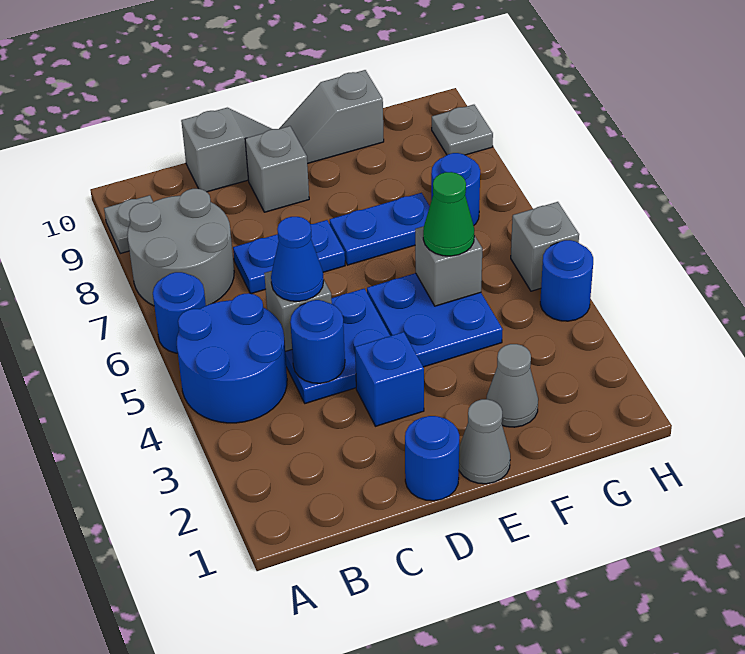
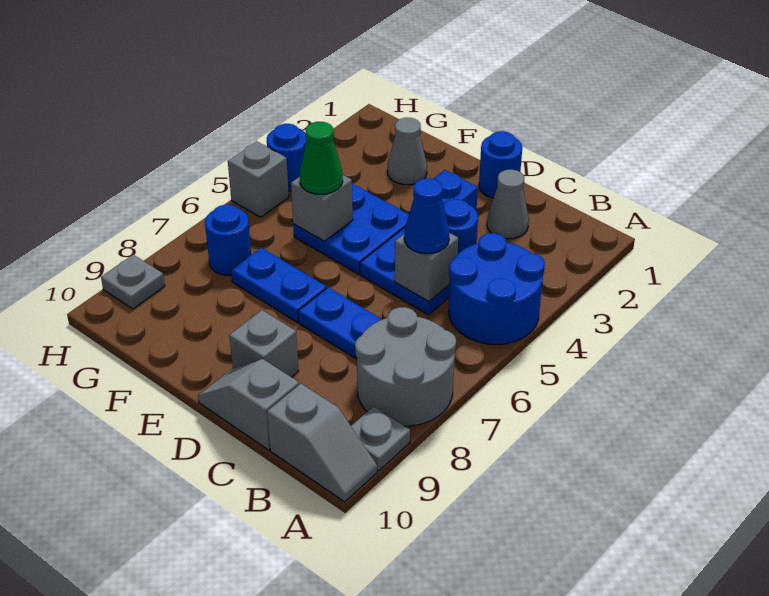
blue 1x1 round brick [153,272,206,353] -> none
grey 1x1 cone [459,399,510,484] -> grey 1x1 cone moved to [487,170,529,239]
grey 1x2 slope [279,70,384,164] -> grey 1x2 slope moved to [267,384,377,502]

